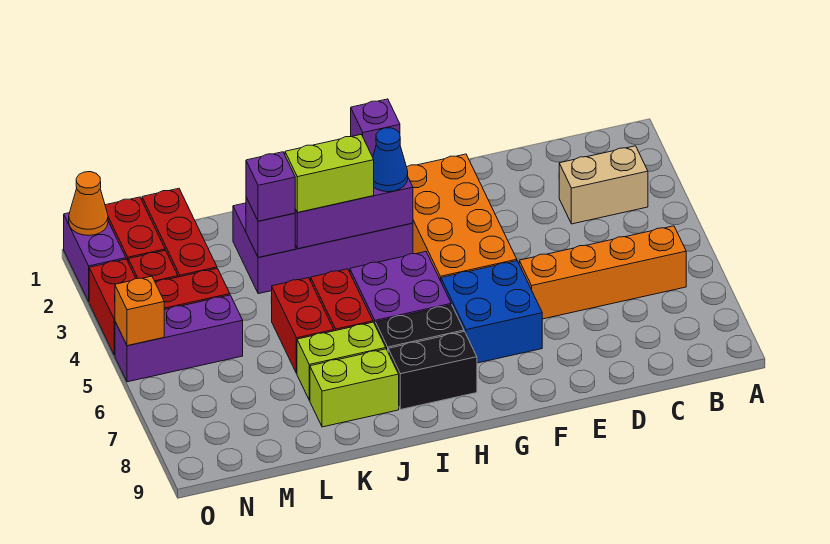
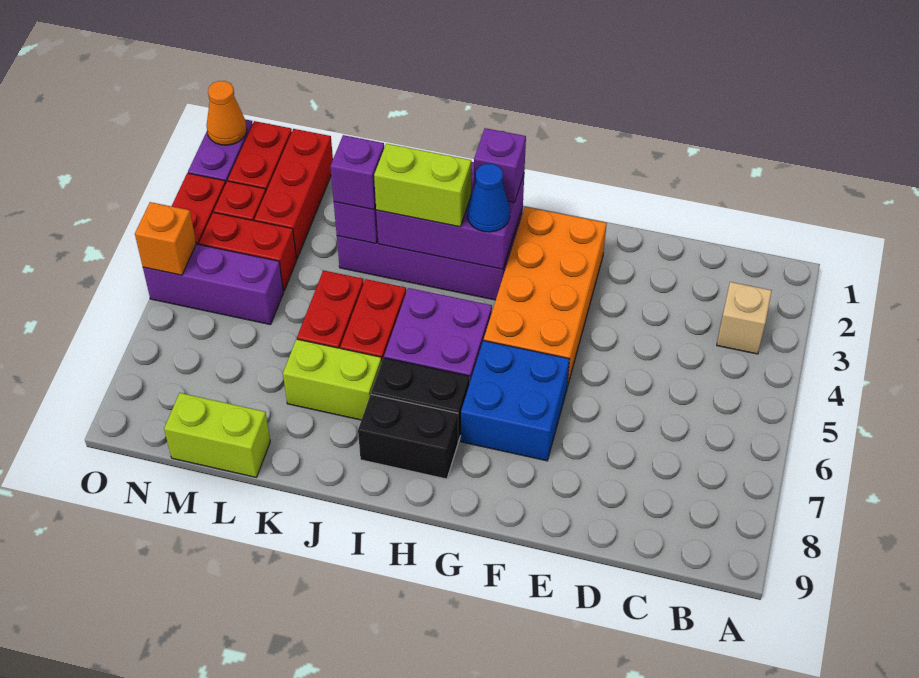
tan 1x2 brick [559,146,648,224] -> tan 1x1 brick [717,282,772,354]
orange 1x4 brick [519,226,686,319] -> none
lime 1x2 brick [310,349,399,427] -> lime 1x2 brick moved to [164,393,270,477]

